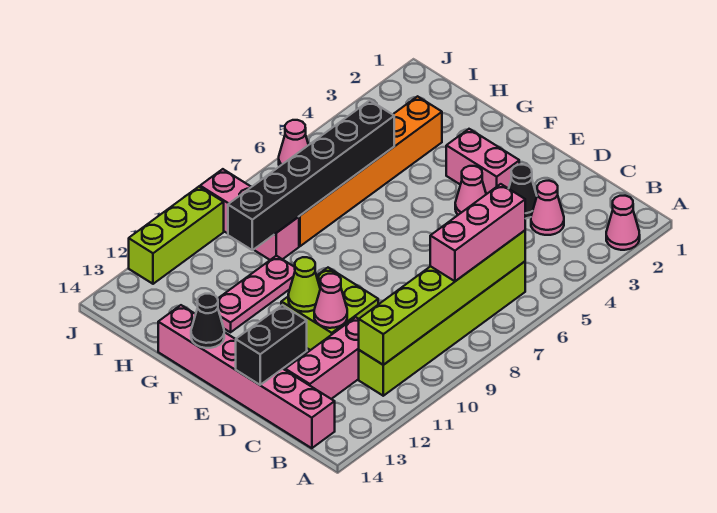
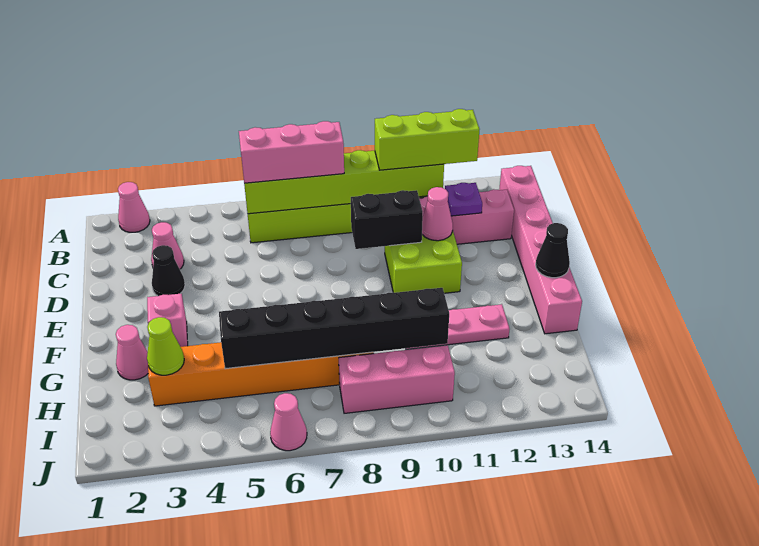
none -> purple 1x1 plate [445,183,482,216]
black 1x2 brick [236,305,307,385] -> black 1x2 brick moved to [351,190,423,249]
pink 1x2 brick [446,129,519,194] -> pink 1x1 brick [147,294,188,347]
pink 1x1 cone [455,166,486,215] -> pink 1x1 cone moved to [116,325,148,380]
lime 1x1 cone [288,257,320,312] -> lime 1x1 cone moved to [147,317,184,375]
pink 1x3 brick [200,169,299,260] -> pink 1x3 brick turned to [339,345,455,413]
lime 1x3 brick [129,187,224,284] -> lime 1x3 brick moved to [375,109,479,170]

